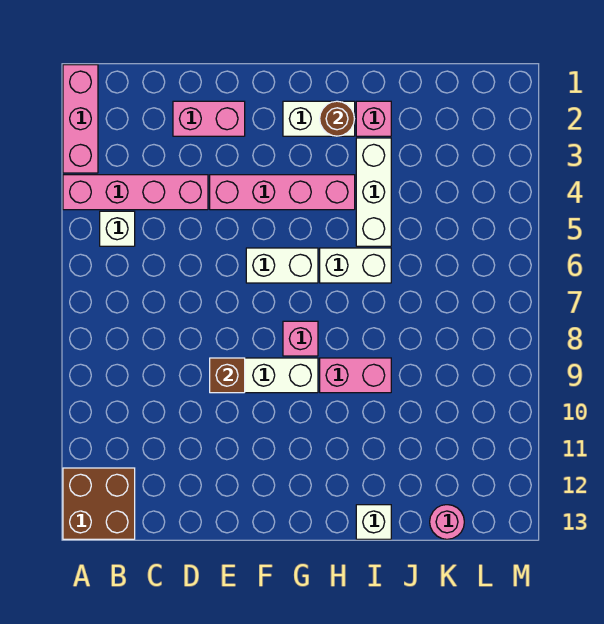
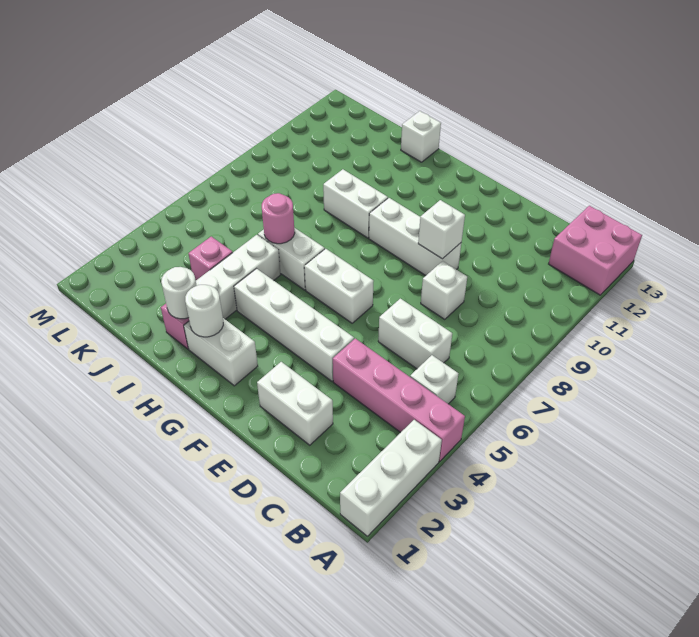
pink 1x3 brick [63,65,98,173] -> white 1x3 brick [340,420,442,536]
brown 2x2 brick [63,468,135,539] -> pink 2x2 brick [549,206,642,295]
none -> white 1x2 brick [378,299,452,369]
pink 1x2 brick [173,101,245,136] -> white 1x2 brick [257,362,333,445]
none -> white 1x1 brick [421,261,467,320]
pink 1x4 brick [210,175,355,210] -> white 1x4 brick [234,269,354,381]
brown 1x1 brick [210,358,245,393] -> white 1x1 brick [418,200,465,259]
pink 1x1 brick [283,321,318,356] -> pink 1x1 brick moved to [189,237,233,280]
brown 1x1 round brick [320,101,355,136] -> white 1x1 round brick [185,285,223,337]
pink 1x2 brick [320,358,391,393] -> white 1x2 brick [323,169,388,238]
none -> white 1x1 round brick [161,267,197,319]
pink 1x1 round brick [430,505,464,539] -> pink 1x1 round brick moved to [262,193,295,244]

